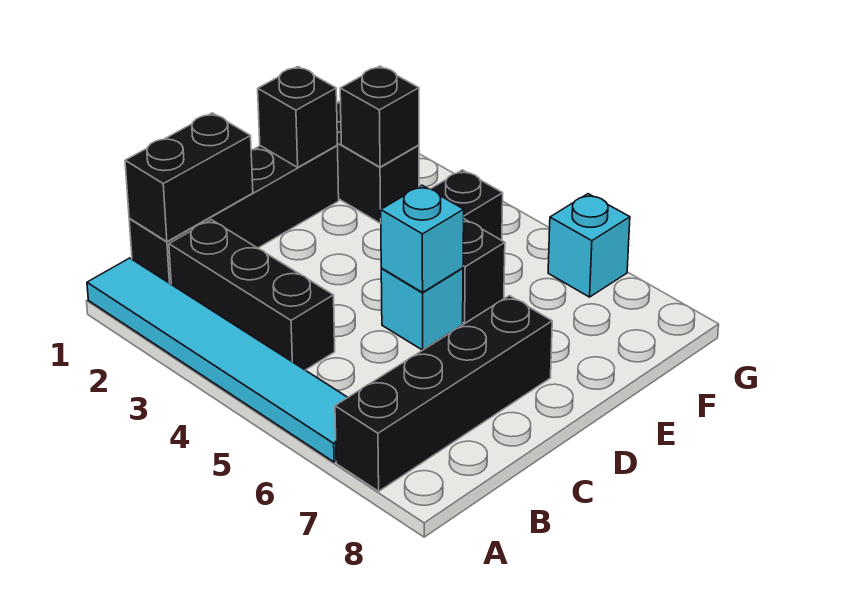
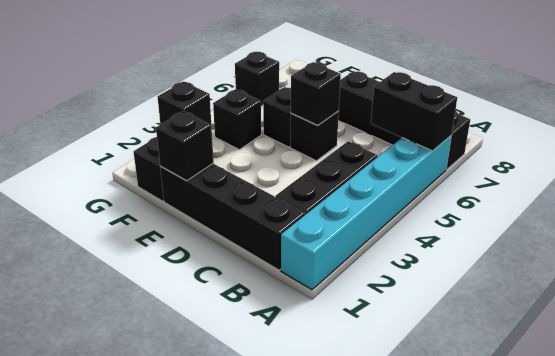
cyan 1x6 tile [87,258,348,462] -> cyan 1x6 brick [281,136,451,290]
black 1x2 brick [125,113,253,242] -> black 1x2 brick moved to [371,72,457,151]
cyan 1x1 brick [381,268,463,350] -> black 1x1 brick [290,111,339,161]
cyan 1x1 brick [381,185,464,292] -> black 1x1 brick [291,62,341,125]
cyan 1x1 brick [548,194,630,297] -> black 1x1 brick [235,52,279,106]

